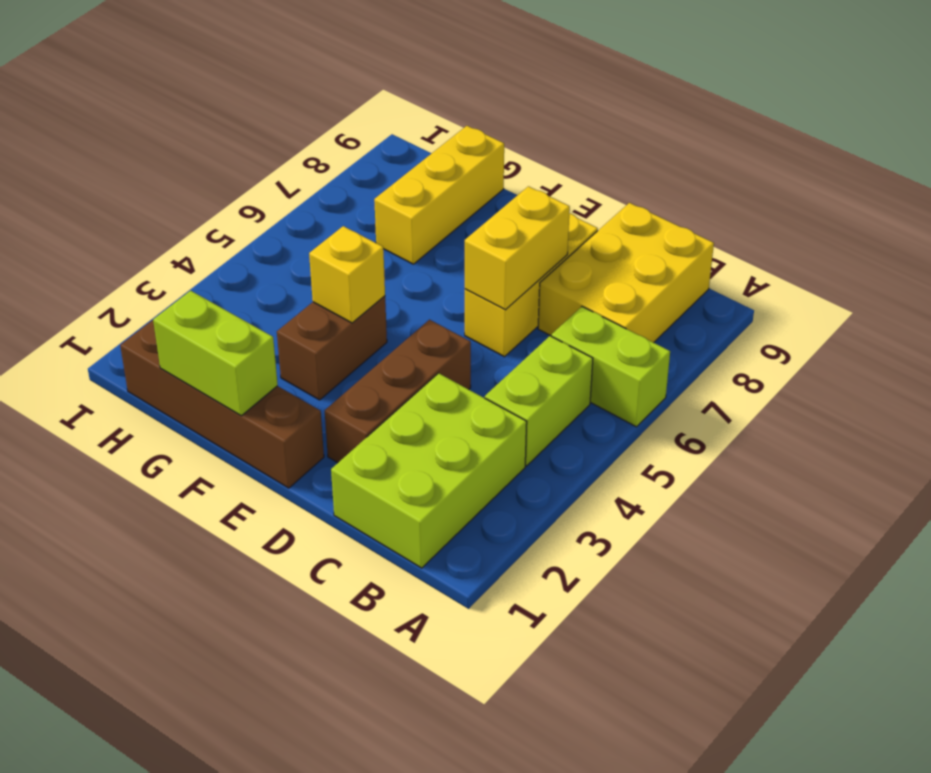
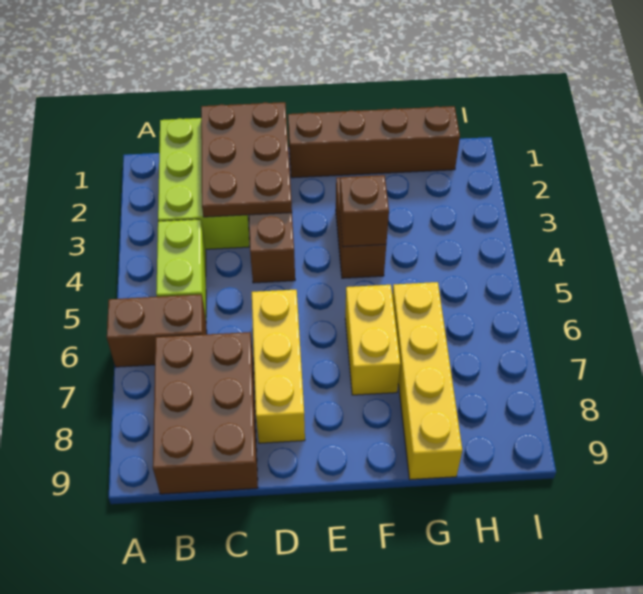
lime 1x2 brick [551,307,670,427] -> brown 1x2 brick [107,294,207,367]
yellow 2x3 brick [538,203,714,343] -> brown 2x3 brick [153,332,258,494]
none -> brown 2x3 plate [201,102,292,217]
yellow 1x2 brick [465,186,570,310] -> yellow 1x2 brick moved to [345,285,400,395]
lime 1x2 brick [153,291,278,416] -> none
yellow 1x1 brick [309,226,385,323] -> brown 1x1 brick [339,175,389,247]
yellow 1x3 brick [374,126,504,264] -> yellow 1x4 brick [392,282,462,480]

